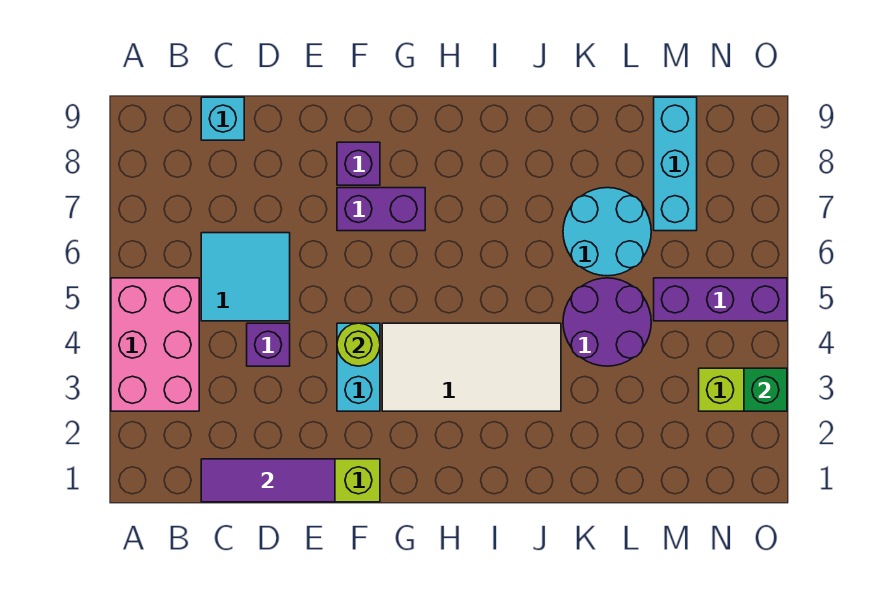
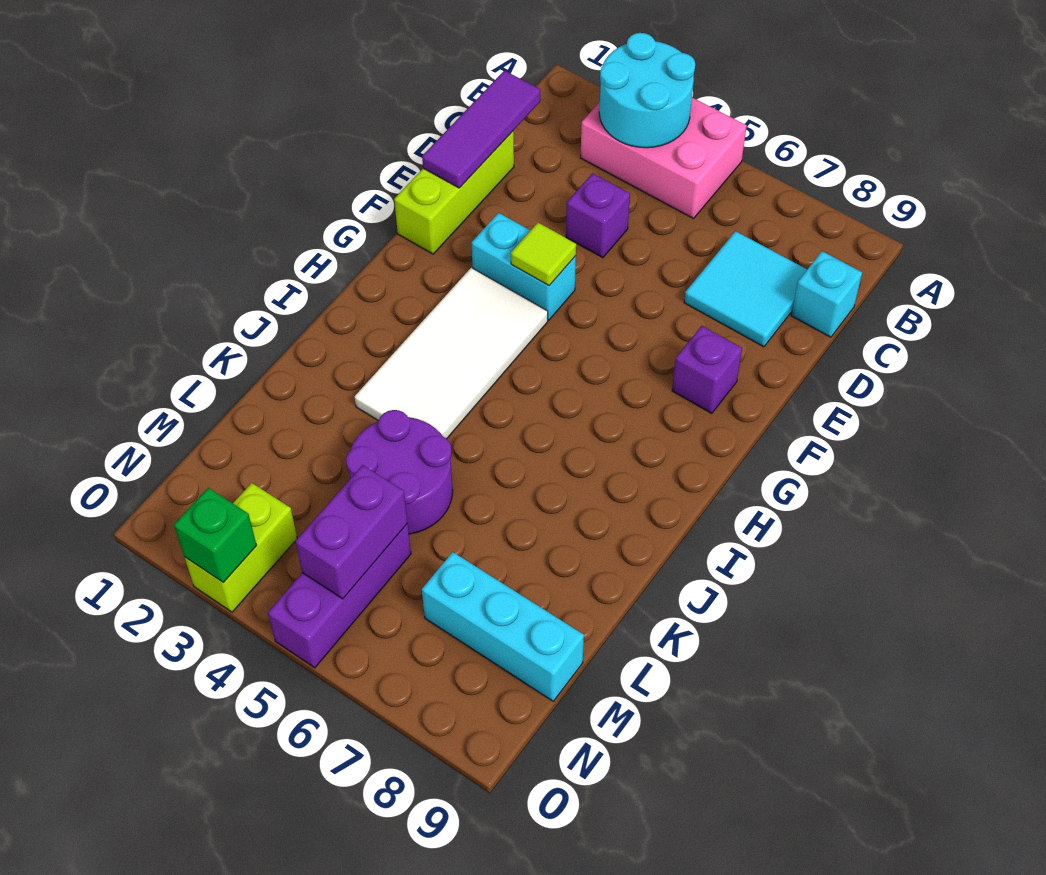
cyan 2x2 tile [201,233,290,321] -> cyan 2x2 tile moved to [684,231,807,347]
lime 1x1 round brick [337,323,380,366] -> lime 1x1 tile [511,223,576,286]
purple 1x2 brick [337,188,425,231] -> purple 1x2 brick moved to [295,465,407,599]
cyan 2x2 round brick [563,188,651,276] -> cyan 2x2 round brick moved to [599,33,695,148]

